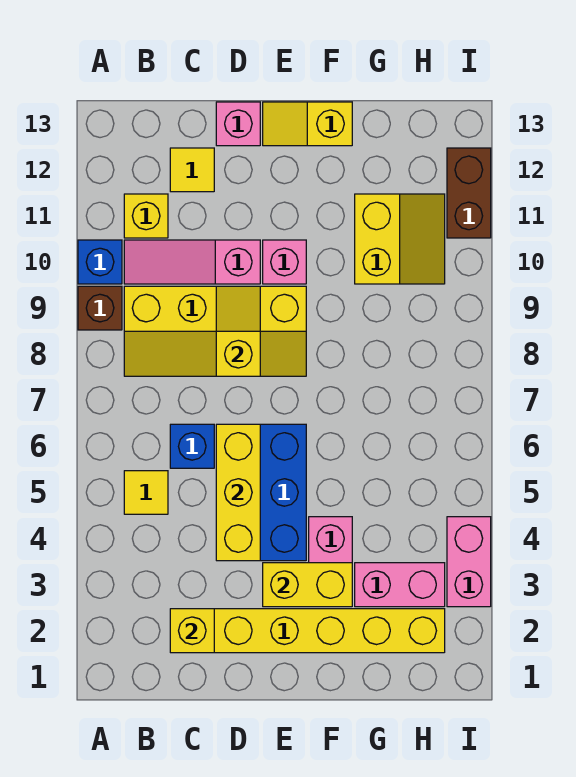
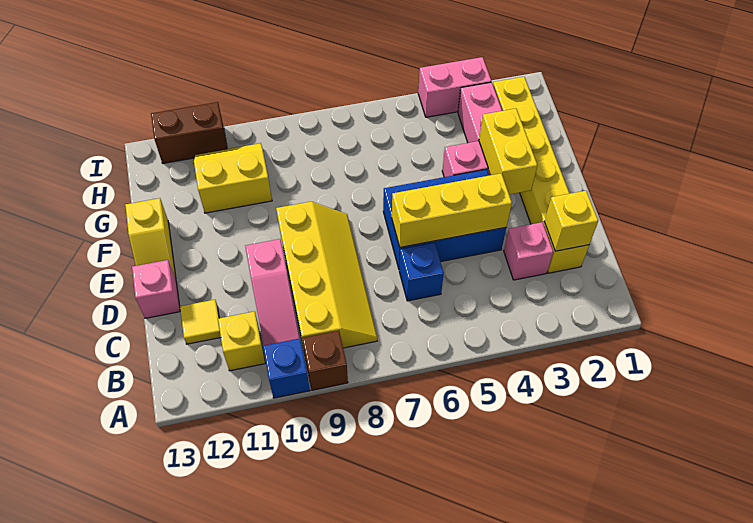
yellow 1x1 tile [124,471,168,514] -> none
yellow 1x2 slope [216,286,260,376] -> none
pink 1x1 brick [263,240,306,284] -> pink 1x1 brick moved to [504,222,553,280]

